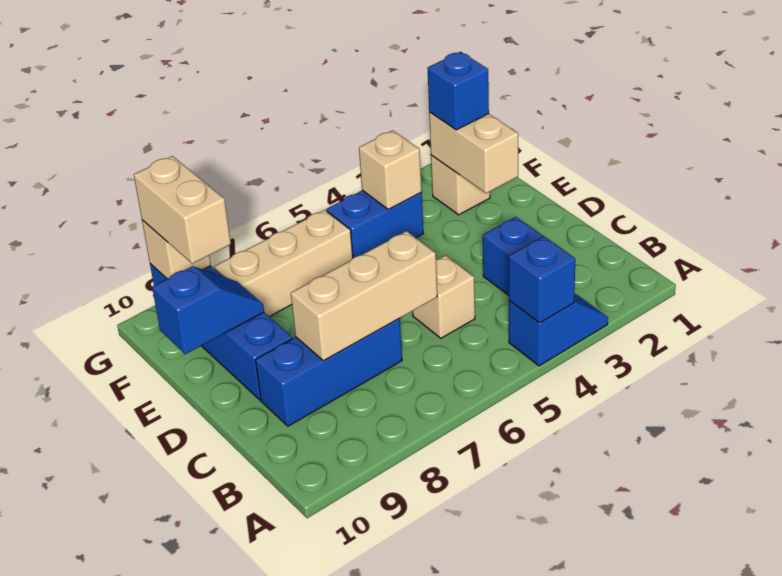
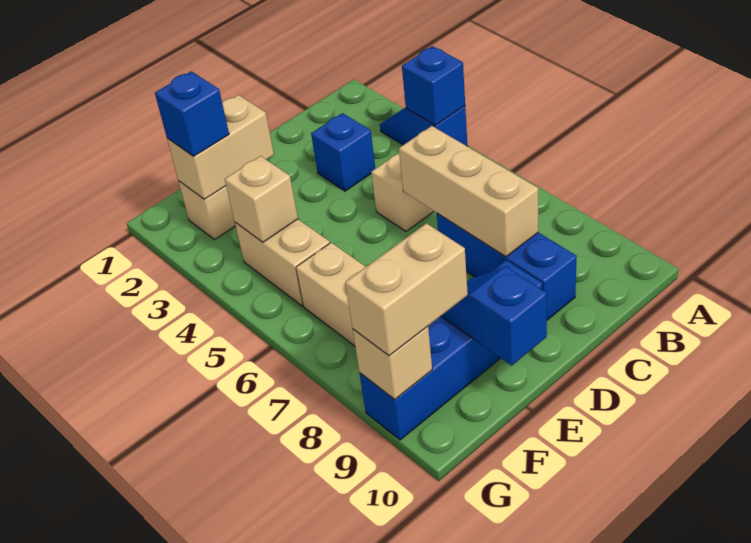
blue 1x2 brick [326,190,423,258] -> tan 1x2 brick [235,219,330,306]

